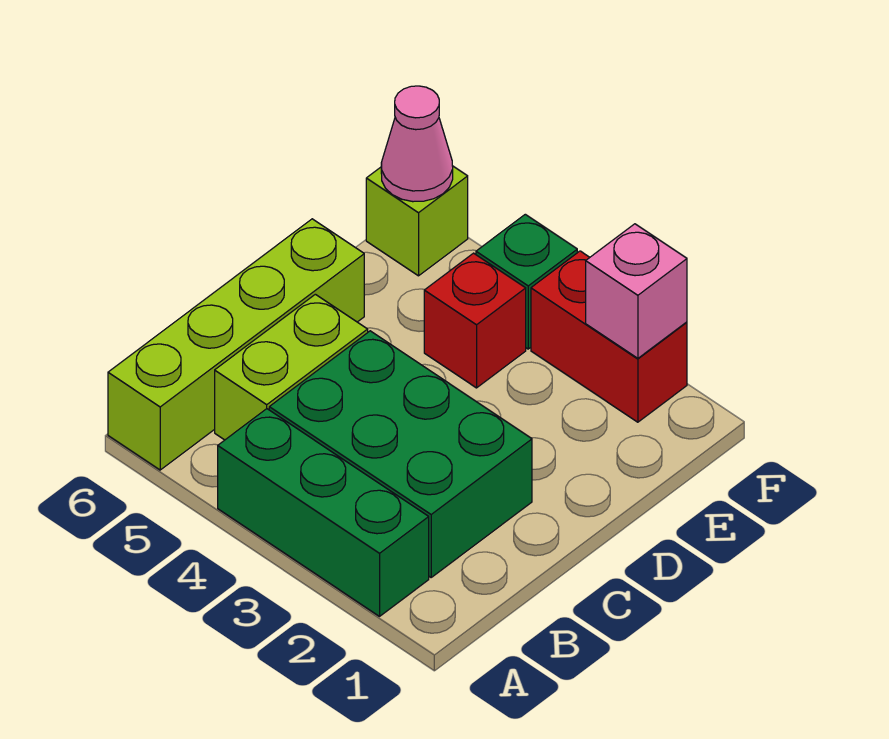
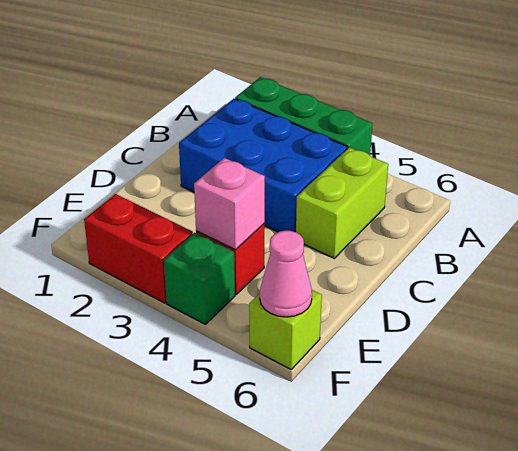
lime 1x4 brick [108,219,364,470] -> none
green 2x3 brick [269,331,532,577] -> blue 2x3 brick [179,99,347,232]
pink 1x1 brick [586,224,687,358] -> pink 1x1 brick moved to [194,158,265,250]

